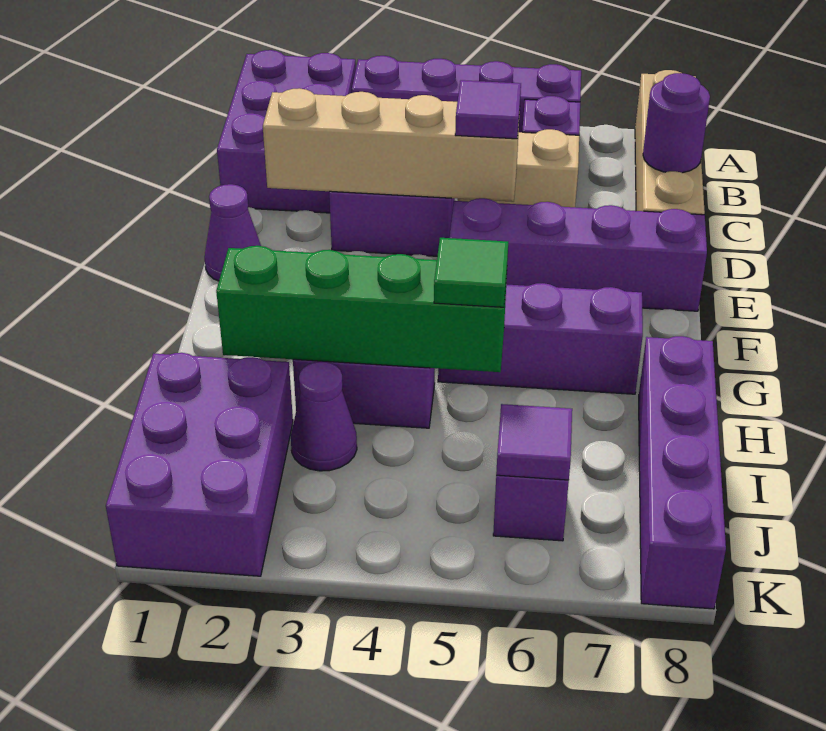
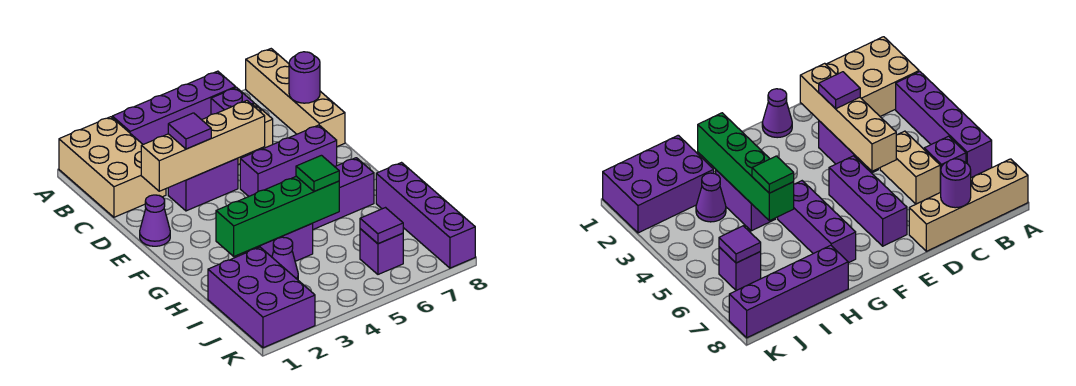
purple 2x3 brick [217,50,356,213] -> tan 2x3 brick [59,117,166,217]
purple 1x1 tile [455,80,521,139] -> purple 1x1 tile moved to [168,113,211,149]
purple 1x4 brick [449,198,707,311] -> purple 1x3 brick [240,125,337,196]

